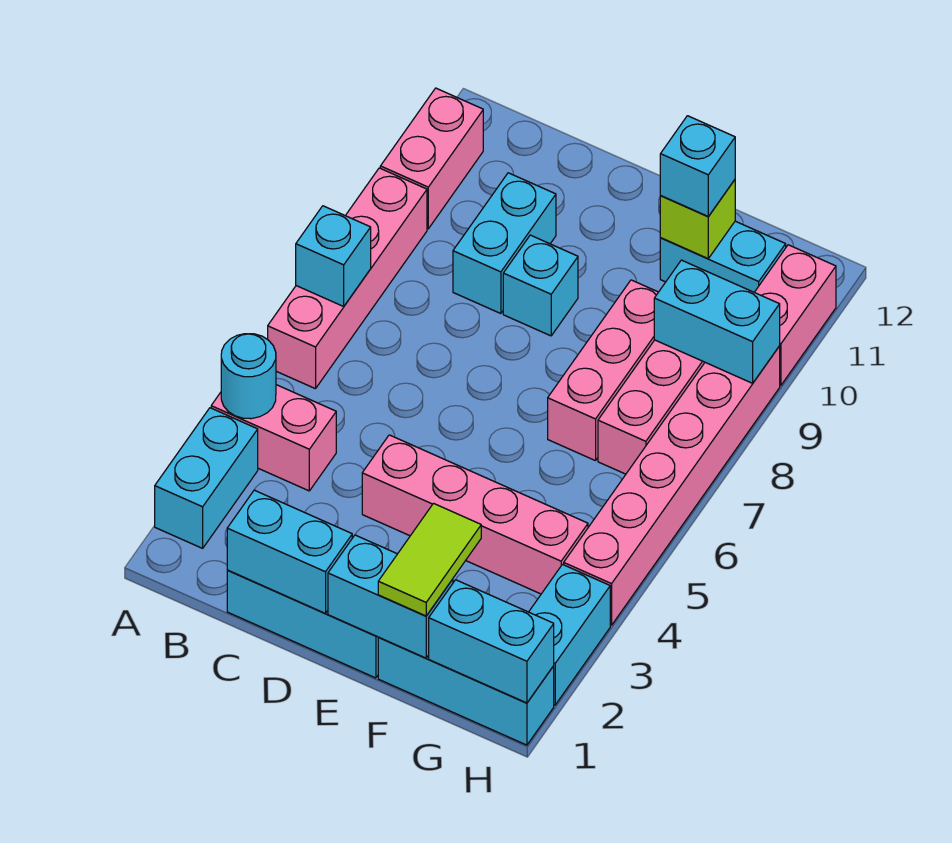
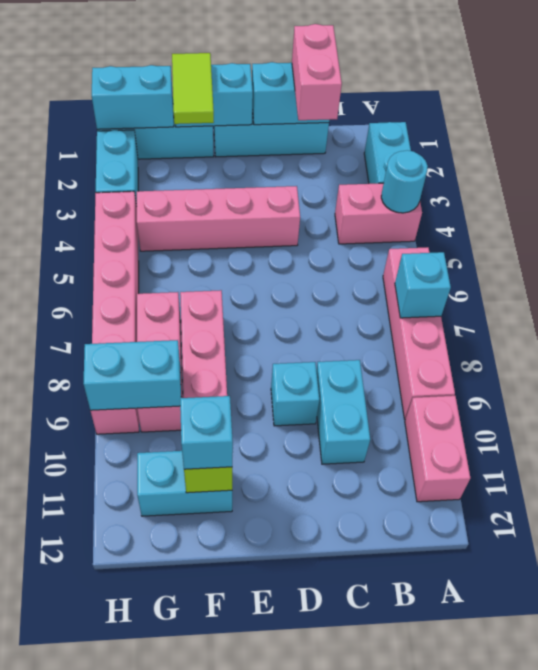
pink 1x2 brick [755,245,836,386] -> pink 1x2 brick moved to [292,24,342,120]

